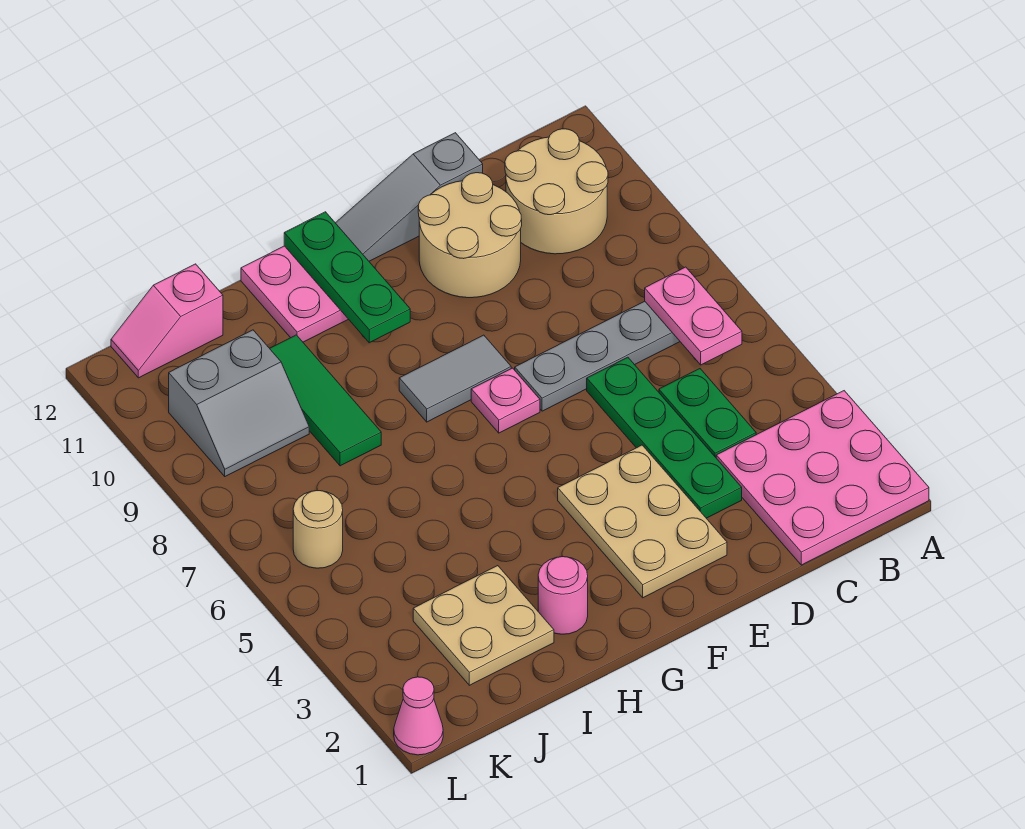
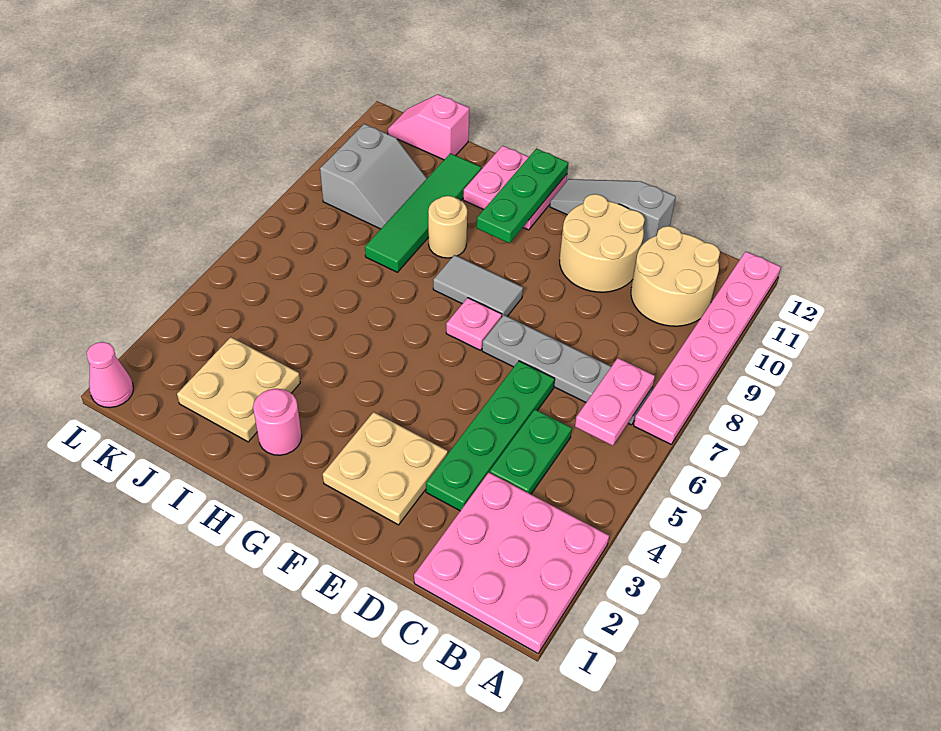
none -> pink 1x6 plate [634,252,781,444]
tan 2x3 plate [558,445,727,598] -> tan 2x2 plate [323,412,448,525]
green 1x3 tile [270,335,381,466] -> green 1x4 tile [365,153,481,272]
grey 2x2 slope [169,330,309,476] -> grey 2x2 slope turned to [320,124,427,229]
tan 1x1 round brick [293,491,343,568] -> tan 1x1 round brick moved to [428,196,467,258]

